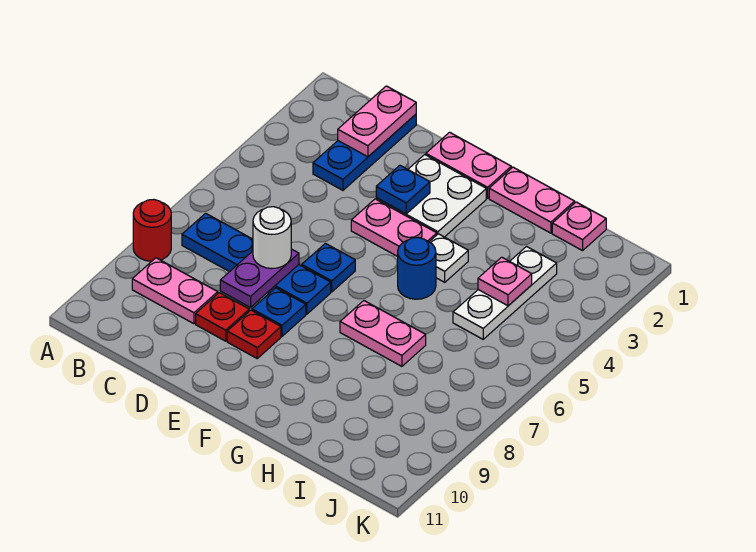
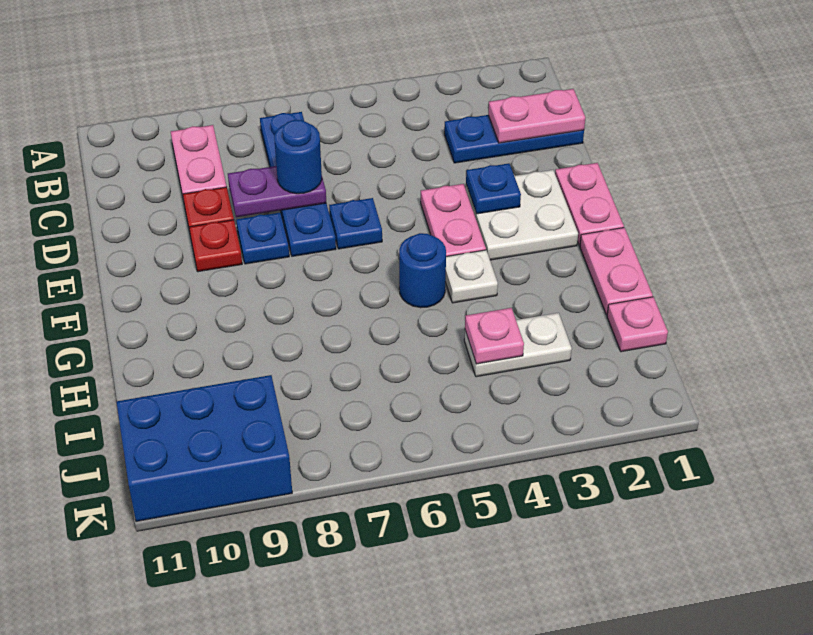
red 1x1 round brick [133,200,171,261] -> none
white 1x1 round brick [253,207,291,269] -> blue 1x1 round brick [274,120,322,194]
pink 1x2 plate [340,301,426,366] -> none
white 1x3 plate [453,247,557,339] -> white 1x2 plate [464,313,572,377]
none -> blue 2x3 brick [117,375,292,521]

